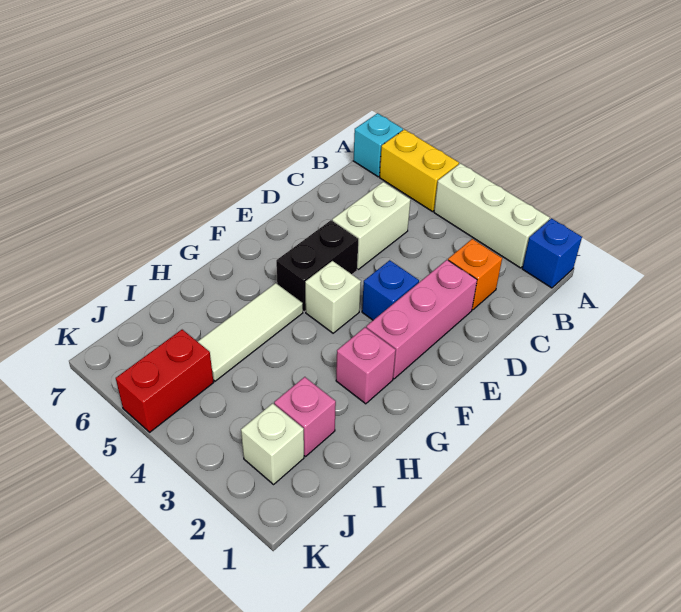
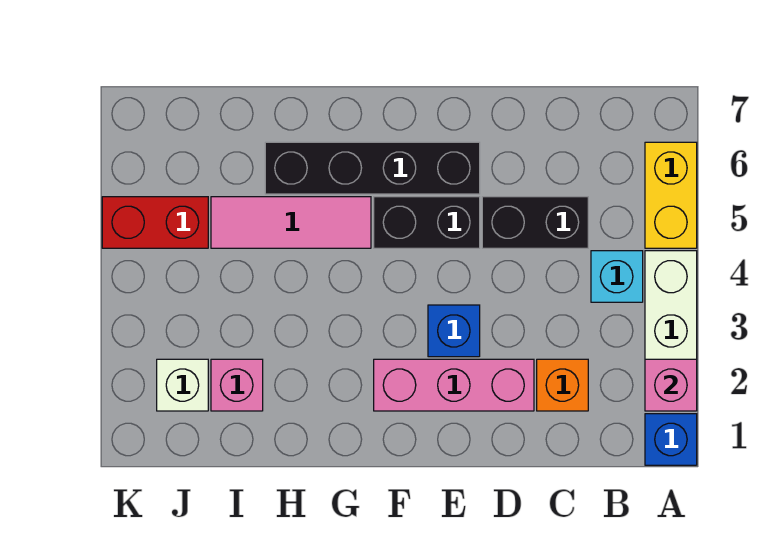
cyan 1x1 brick [353,113,403,177] -> cyan 1x1 brick moved to [591,251,643,302]
white 1x2 brick [332,182,410,269] -> black 1x2 brick [482,197,588,248]
none -> black 1x4 brick [265,142,480,194]
white 1x1 brick [305,261,361,333] -> none
pink 1x1 brick [336,327,396,404] -> pink 1x1 brick moved to [645,359,697,411]
white 1x3 tile [198,283,303,381] -> pink 1x3 tile [211,197,371,248]

